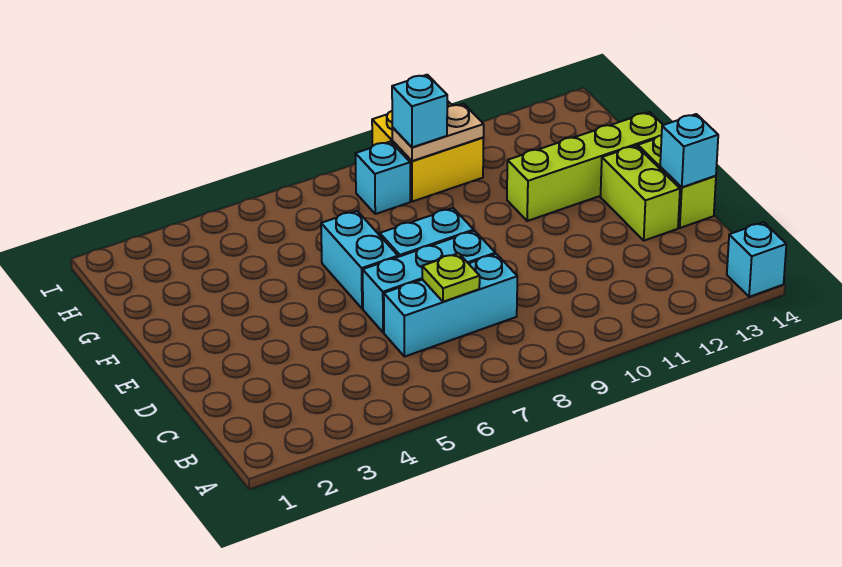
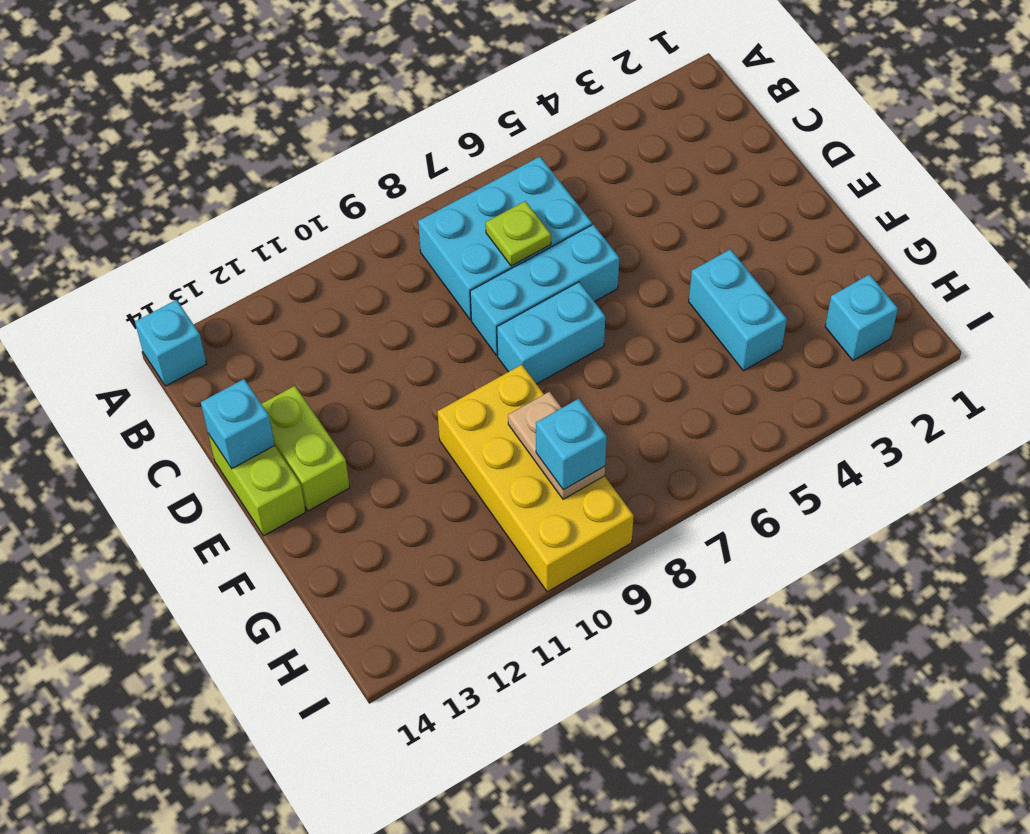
cyan 1x3 brick [384,254,517,357] -> cyan 2x3 brick [418,157,592,320]
cyan 1x2 brick [321,211,398,309] -> cyan 1x2 brick moved to [689,249,787,371]
lime 1x4 brick [507,112,663,221] -> none
cyan 1x1 brick [355,142,410,214] -> cyan 1x1 brick moved to [825,274,898,360]
yellow 2x2 brick [372,101,484,202] -> yellow 2x4 brick [437,365,634,592]
tan 1x2 plate [392,104,484,161] -> tan 1x2 plate turned to [508,392,605,499]

